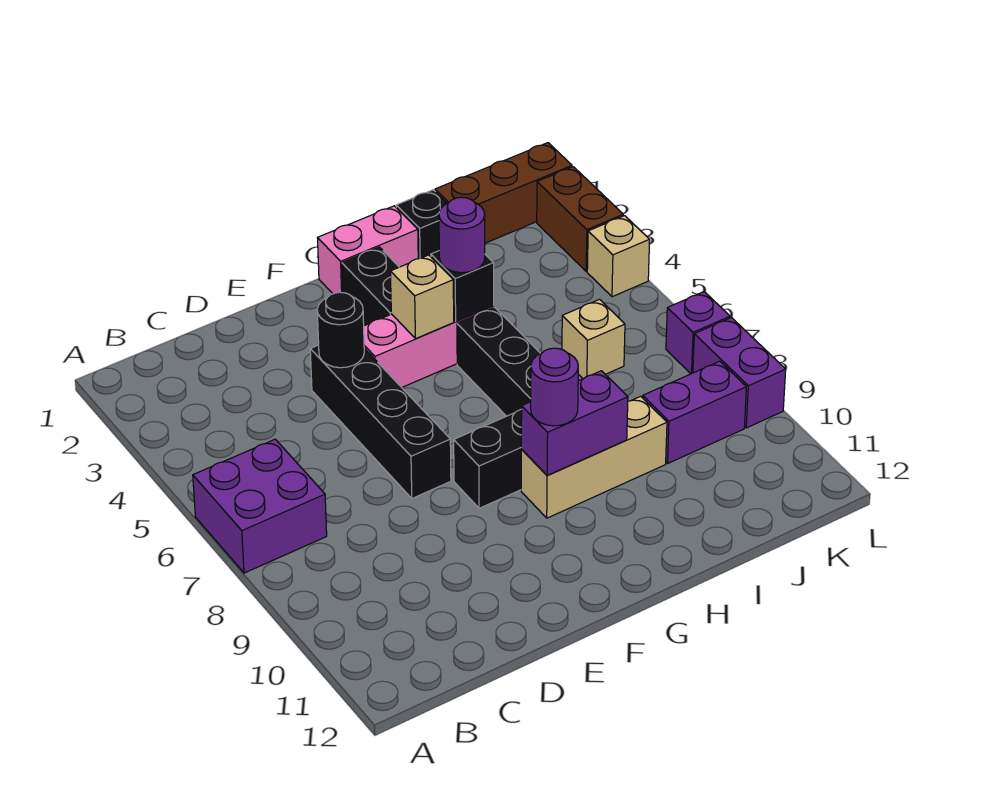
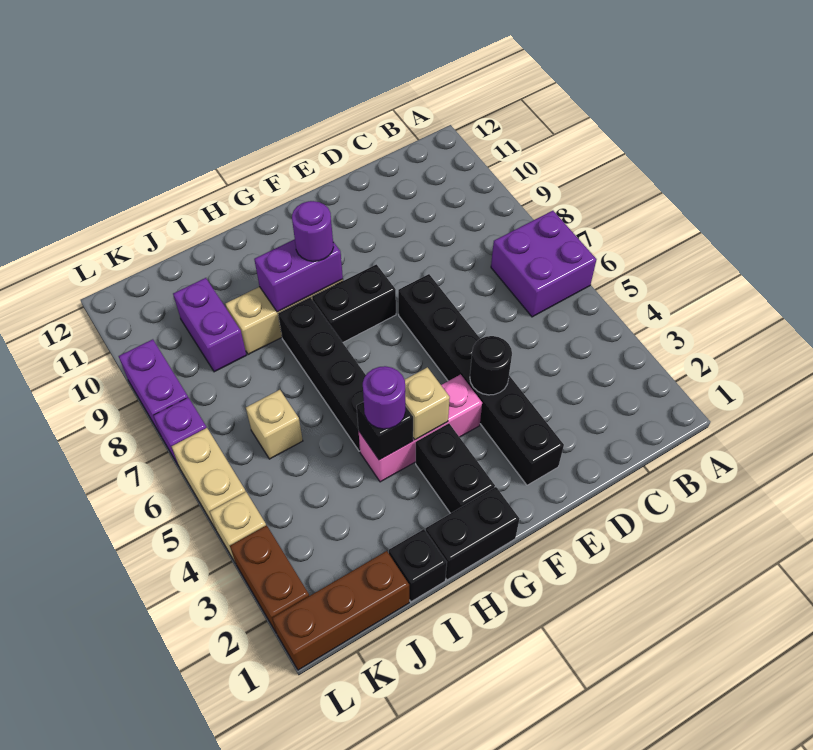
black 1x4 brick [310,345,451,498] -> black 1x6 brick [398,274,564,485]
pink 1x2 brick [318,206,418,294] -> black 1x2 brick [426,487,519,580]
purple 1x2 brick [643,361,746,463] -> purple 1x2 brick turned to [173,278,246,372]
none -> tan 1x2 brick [171,428,246,529]

